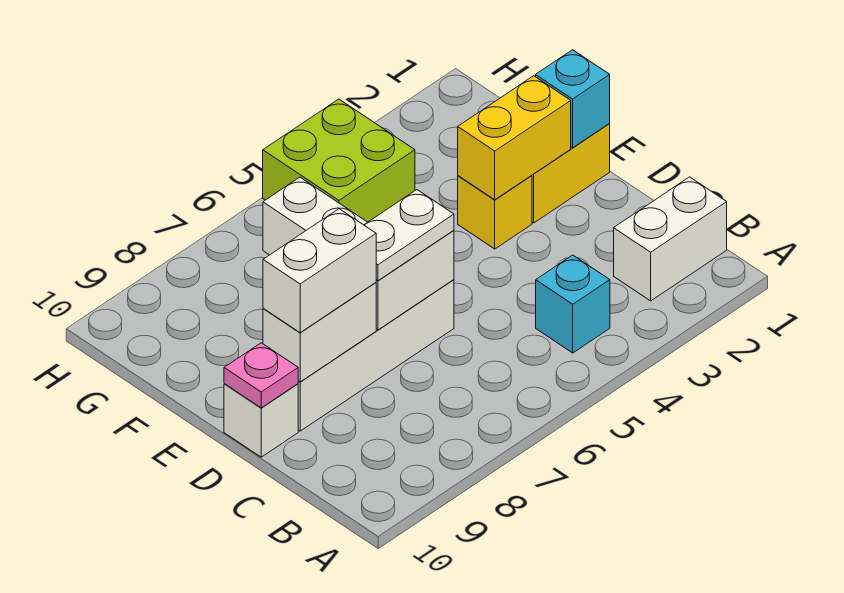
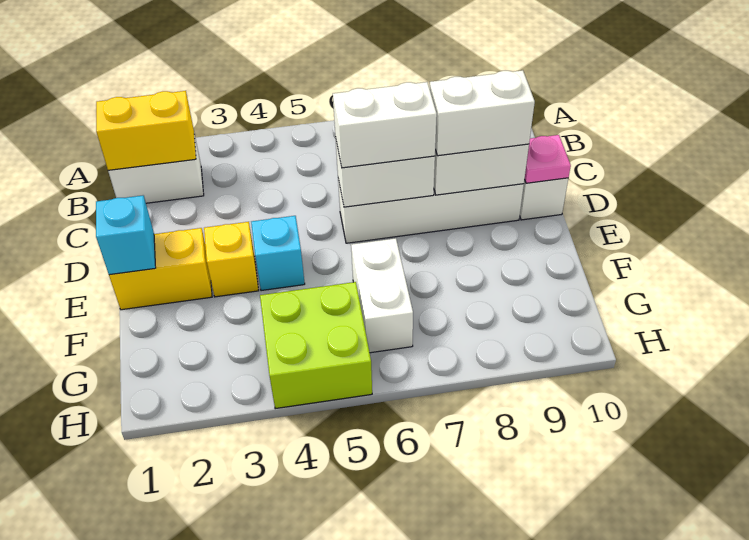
cyan 1x1 brick [536,255,610,353] -> cyan 1x1 brick moved to [251,216,305,291]
white 1x2 plate [364,190,454,281] -> white 1x2 brick [333,82,437,168]
yellow 1x2 brick [458,76,571,200] -> yellow 1x2 brick moved to [96,91,196,170]

